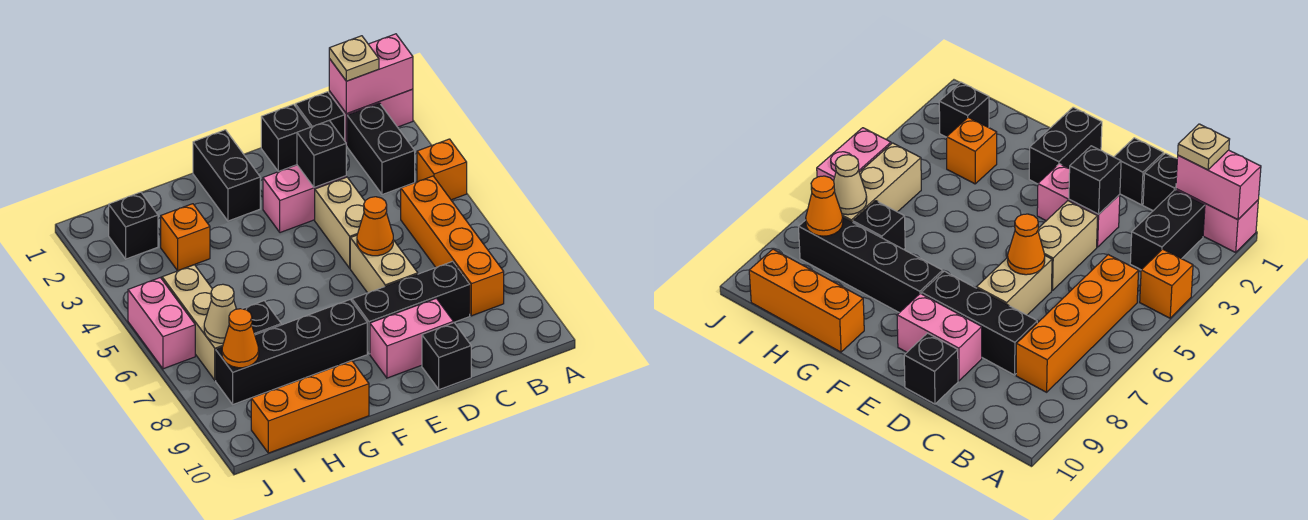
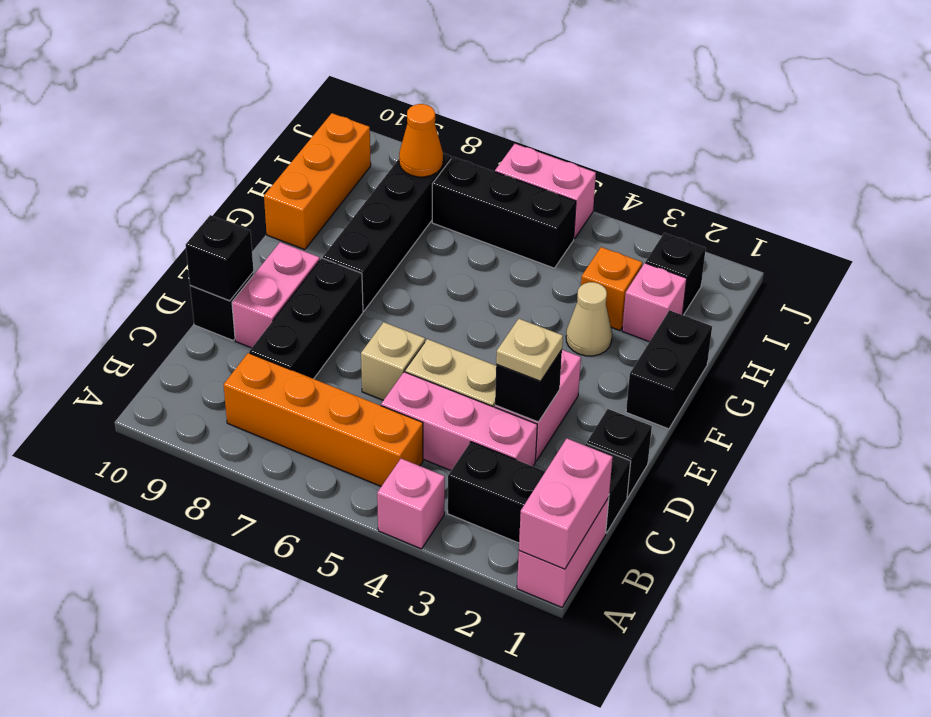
orange 1x1 brick [417,139,467,200] -> pink 1x1 brick [377,459,445,549]
tan 1x1 plate [329,36,379,81] -> tan 1x1 plate moved to [496,319,563,381]
none -> pink 1x3 brick [381,372,537,470]
tan 1x2 brick [350,235,418,293] -> tan 1x1 brick [361,322,425,400]
orange 1x1 cone [357,197,393,256] -> none
black 1x2 brick [193,130,260,221] -> black 1x2 brick turned to [626,310,712,429]
none -> pink 1x1 brick [622,263,687,342]
black 1x1 brick [243,301,281,335] -> black 1x1 brick moved to [186,215,254,301]
tan 1x3 brick [162,265,223,380] -> black 1x3 brick [432,157,576,268]
tan 1x1 cone [204,284,236,343] -> tan 1x1 cone moved to [566,282,612,356]

